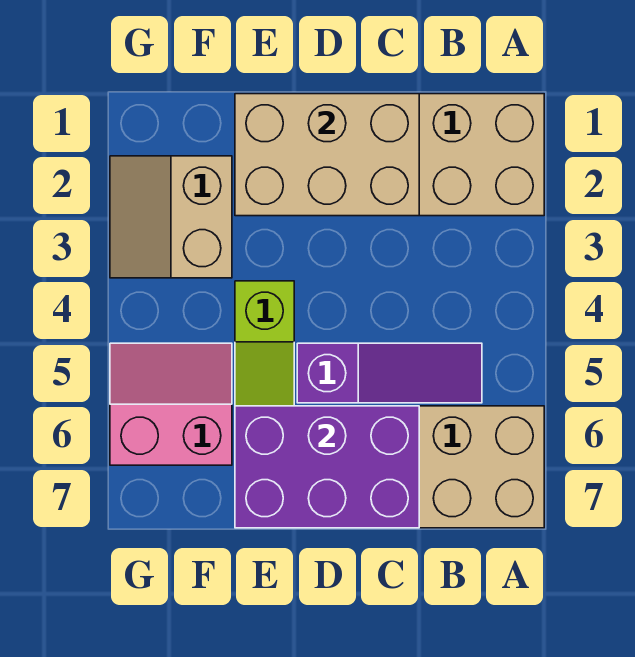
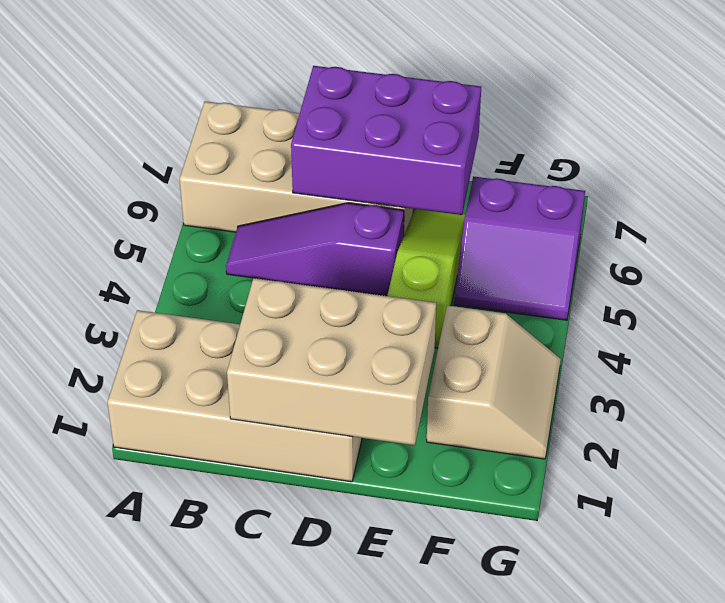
pink 2x2 slope [110,343,232,465] -> purple 2x2 slope [454,176,585,320]

